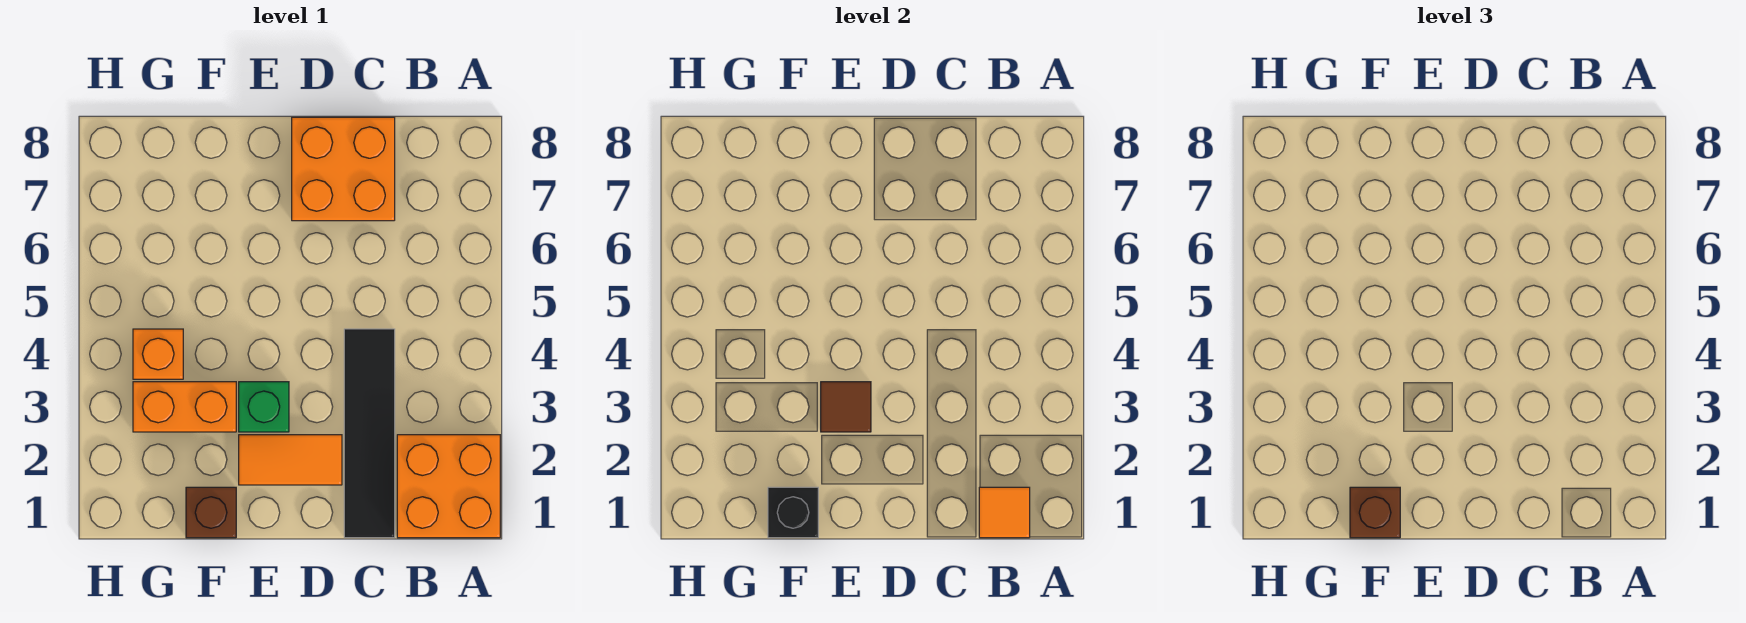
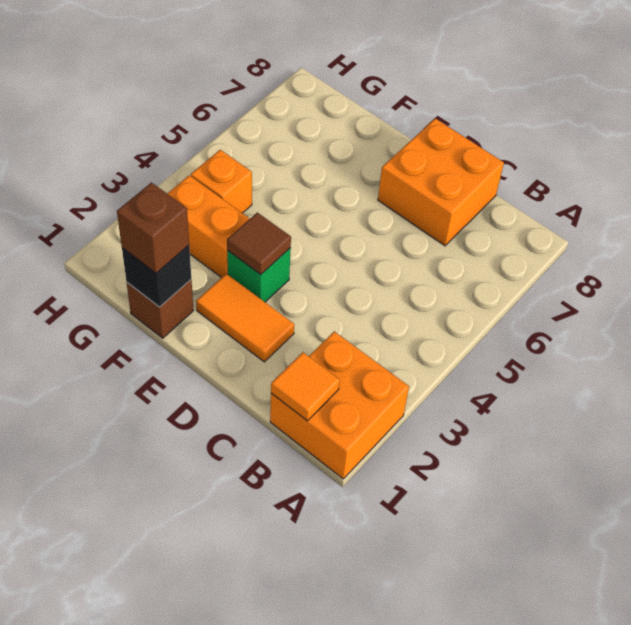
black 1x4 tile [344,329,395,538] -> none

